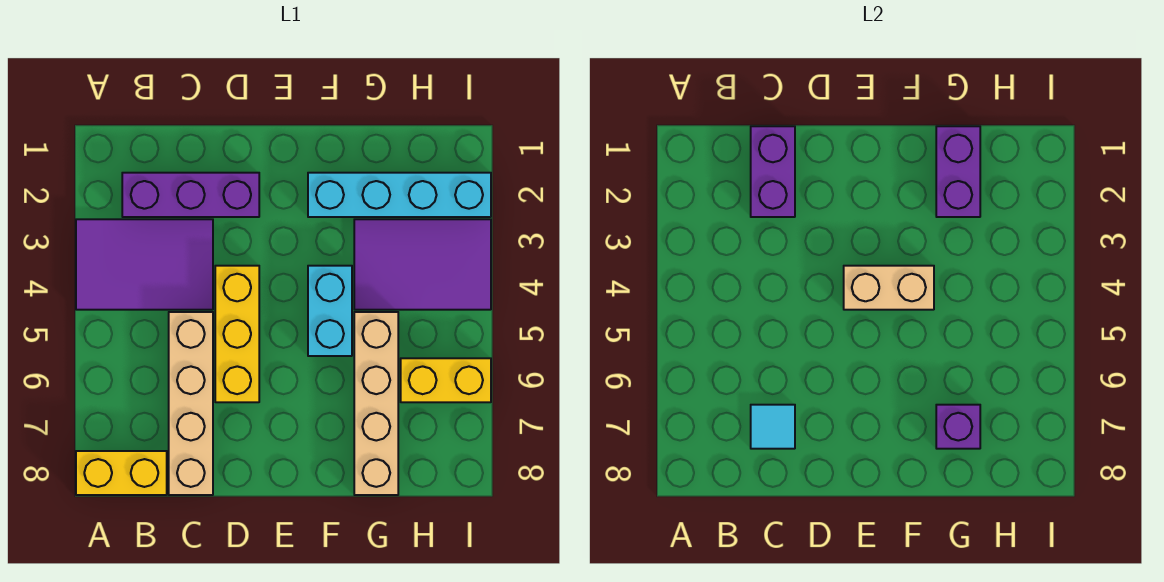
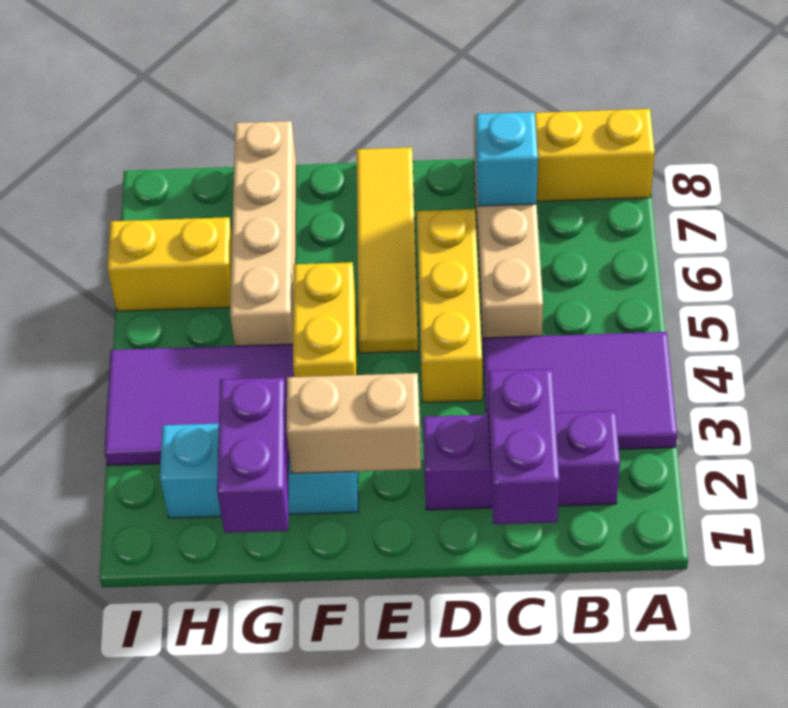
cyan 1x1 tile [751,405,795,449] -> cyan 1x1 brick [476,112,538,206]
tan 1x2 brick [844,266,934,310] -> tan 1x2 brick moved to [287,373,421,474]
none -> yellow 1x4 tile [356,147,418,353]
cyan 1x4 brick [308,173,491,217] -> cyan 1x3 brick [160,423,358,518]
cyan 1x2 brick [308,266,352,356] -> yellow 1x2 brick [293,262,357,377]
purple 1x1 brick [936,405,980,449] -> none

